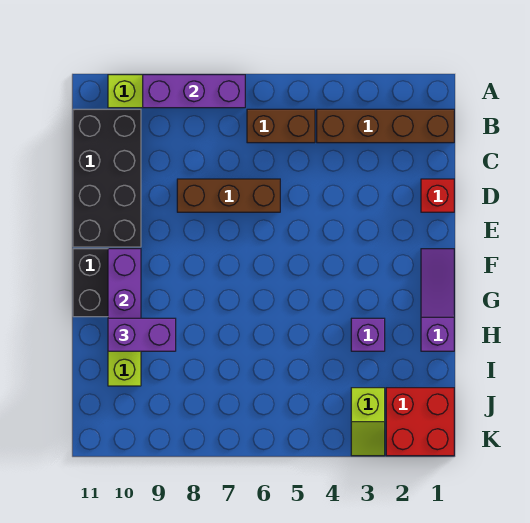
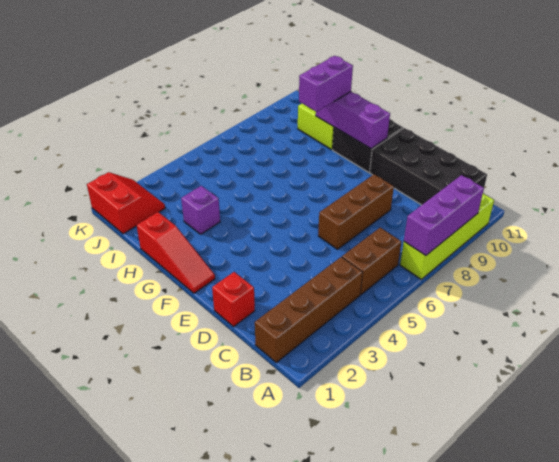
purple 1x3 slope [421,249,454,351] -> red 1x3 slope [137,212,215,293]
red 2x2 brick [386,388,454,456] -> red 2x2 slope [87,172,165,234]
lime 1x2 slope [351,388,385,456] -> none

